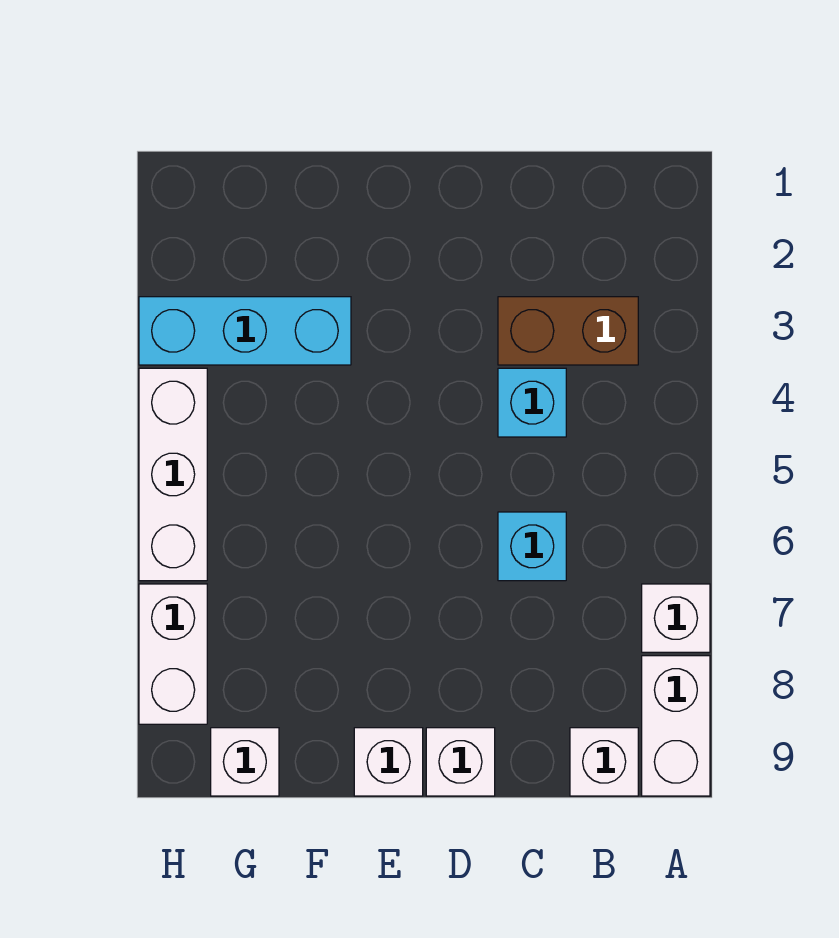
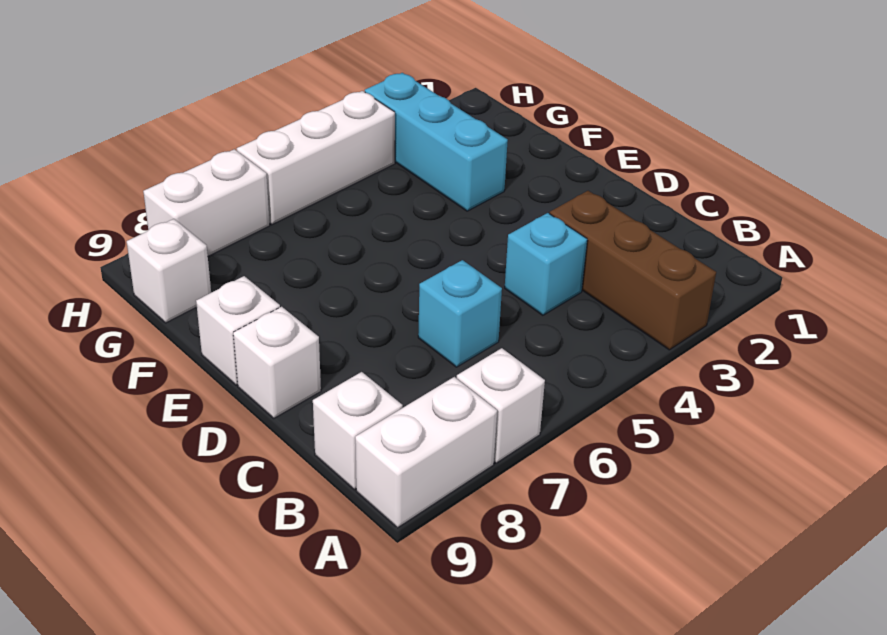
brown 1x2 brick [498,297,638,365] -> brown 1x3 brick [550,191,716,350]

